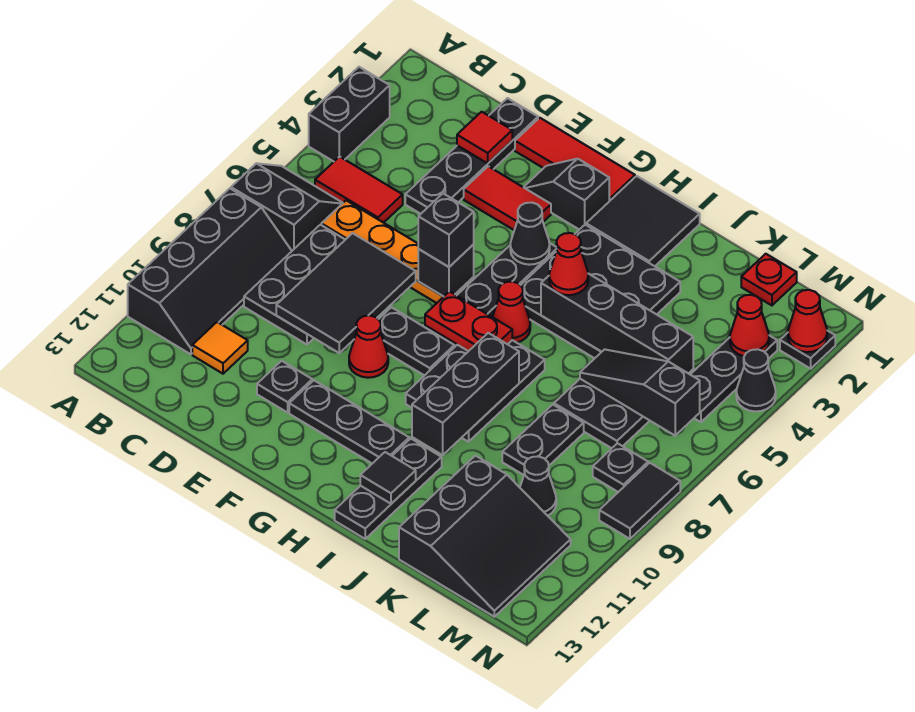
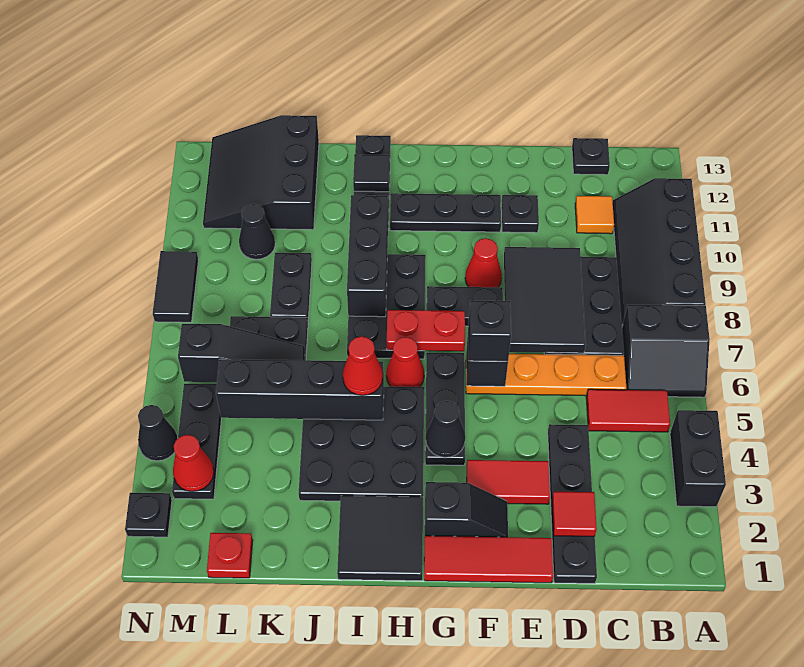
black 1x1 plate [593,443,648,492] -> black 1x1 plate moved to [572,138,610,175]
red 1x1 cone [788,290,827,352] -> none

